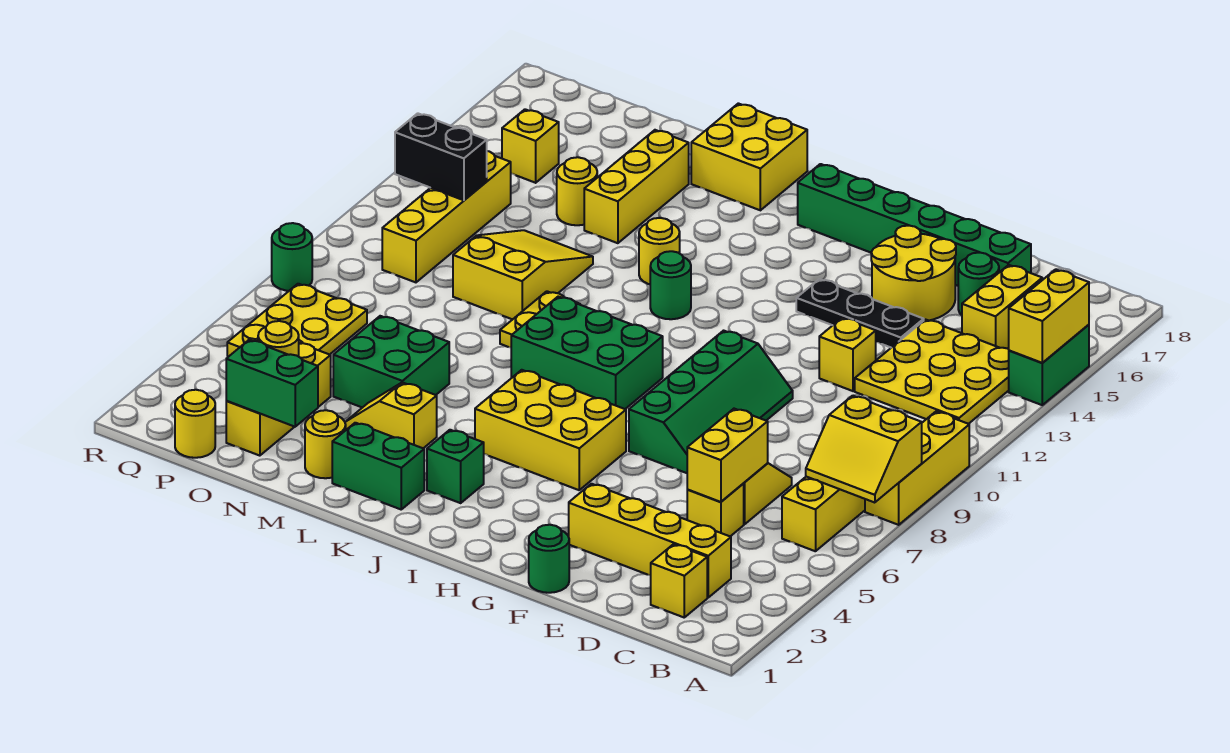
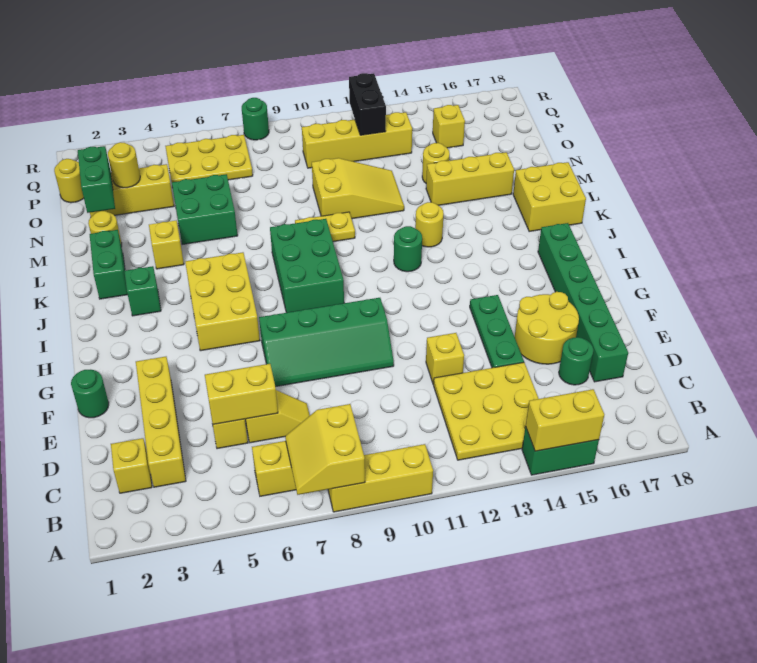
yellow 1x2 brick [962,265,1042,349] -> none
black 1x3 plate [796,279,924,348] -> green 1x3 plate [470,295,524,368]

